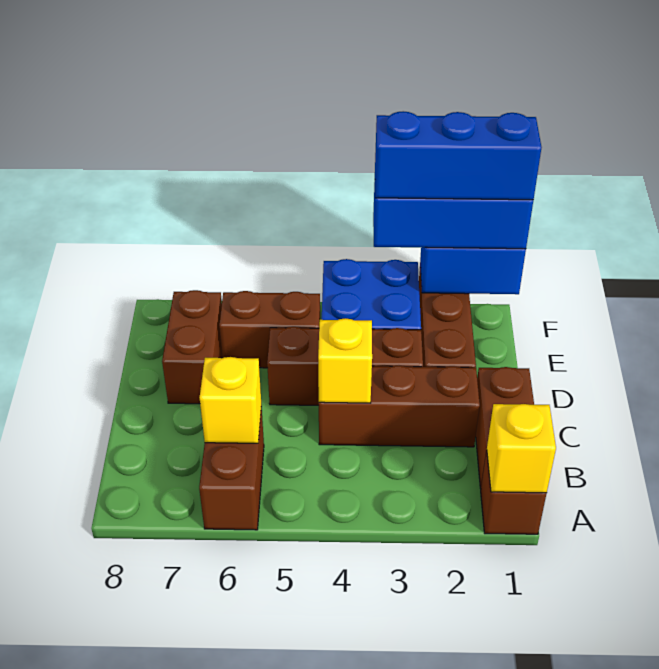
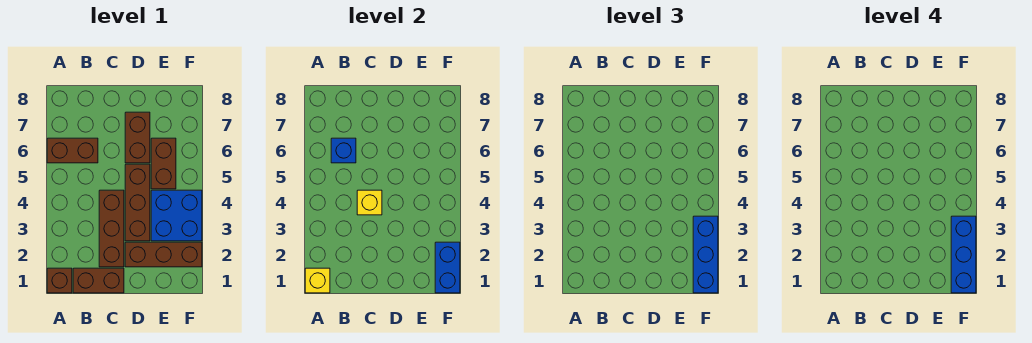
yellow 1x1 brick [200,357,261,443] -> blue 1x1 brick [331,138,356,163]
brown 1x2 brick [162,290,222,404] -> brown 1x2 brick turned to [125,112,150,163]

